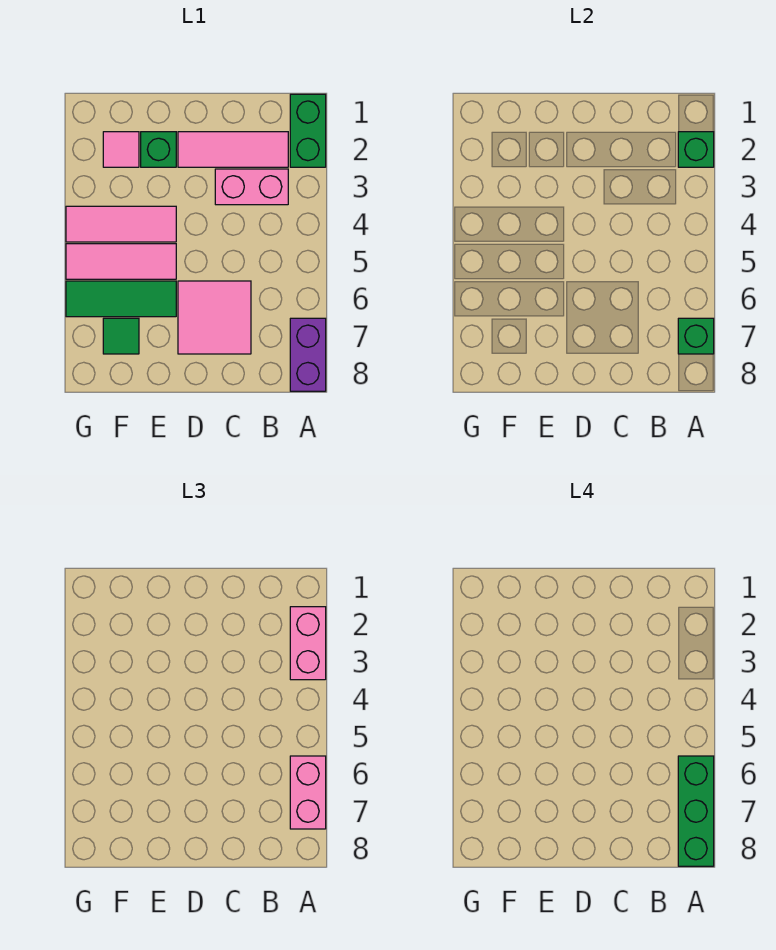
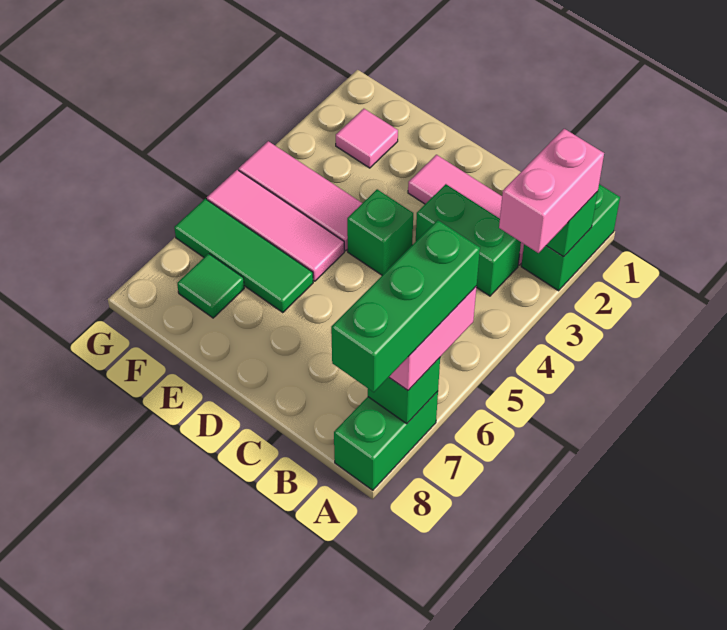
purple 1x2 brick [290,318,326,391] -> green 1x2 brick [334,391,438,490]
pink 1x2 brick [215,169,288,205] -> green 1x2 brick [416,184,521,296]
pink 2x2 tile [178,281,251,354] -> none
green 1x1 brick [141,132,176,167] -> green 1x1 brick moved to [347,189,413,275]

